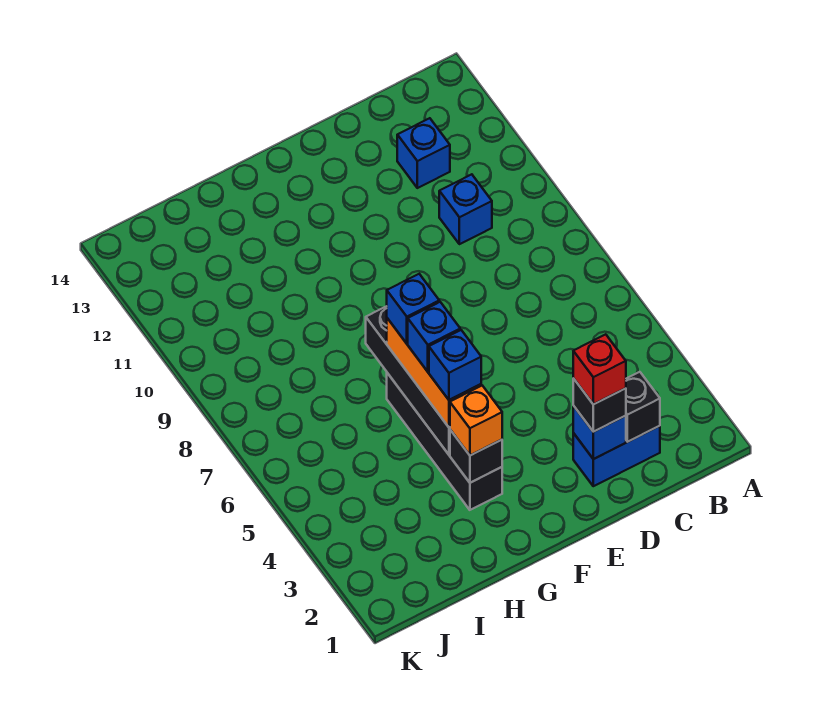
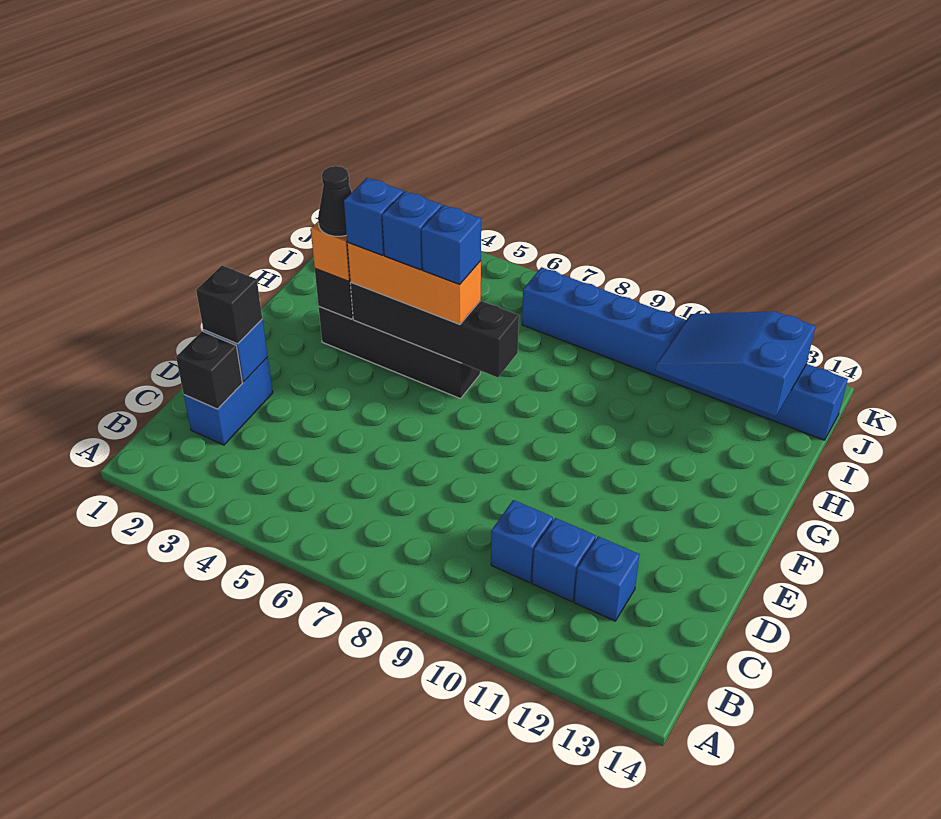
none -> blue 1x1 brick [532,518,596,602]
red 1x1 brick [573,334,626,404] -> none
none -> black 1x1 cone [318,166,352,236]
none -> blue 2x3 slope [656,311,815,416]
none -> blue 1x8 brick [522,267,848,440]

